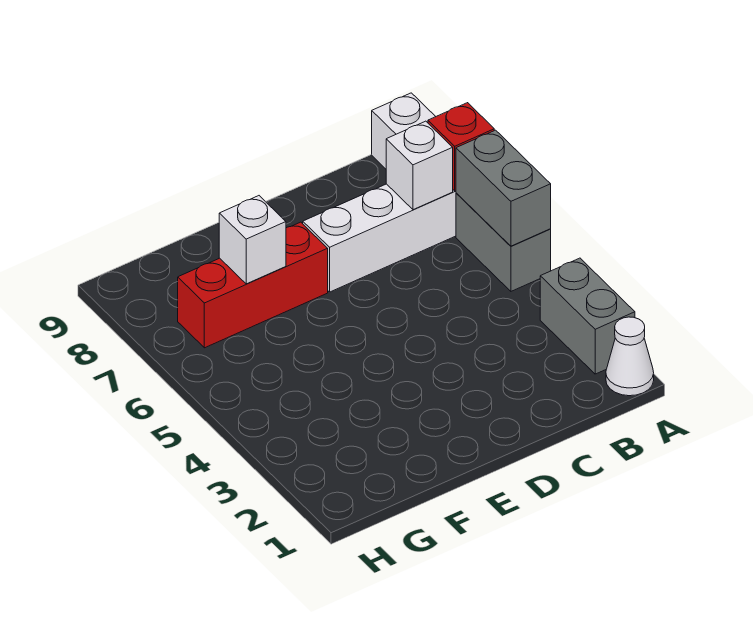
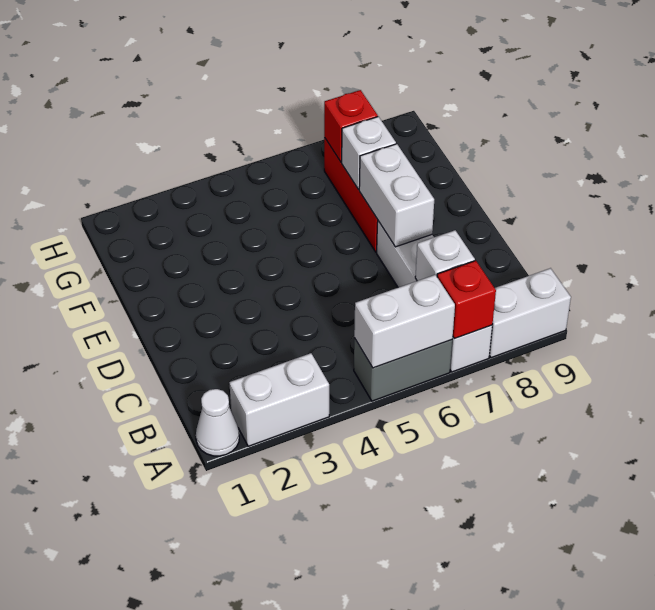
grey 1x2 brick [540,258,635,374] -> white 1x2 brick [229,353,329,446]
grey 1x2 brick [456,130,551,246] -> white 1x2 brick [354,275,455,368]
none -> white 1x2 brick [359,144,434,247]
none -> red 1x1 brick [324,90,378,162]

